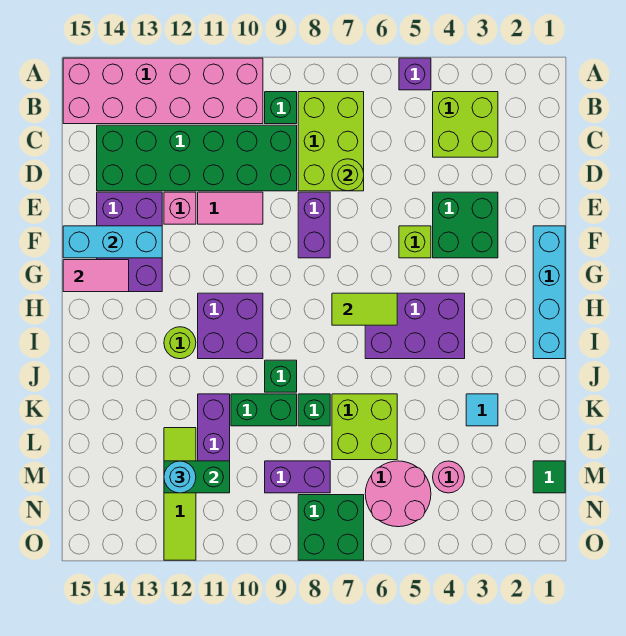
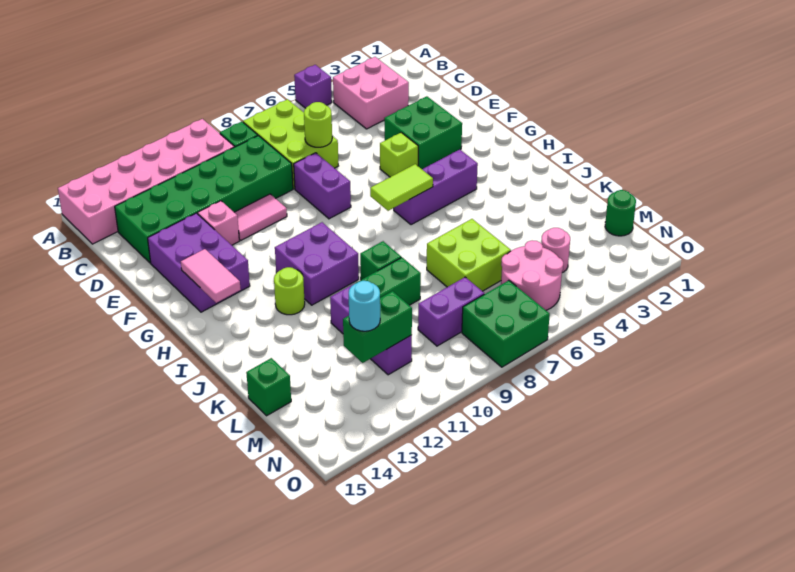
lime 2x2 brick [433,92,498,157] -> pink 2x2 brick [333,57,409,129]
cyan 1x4 brick [533,226,565,359] -> none
cyan 1x3 brick [63,226,162,258] -> none
pink 1x2 tile [63,260,129,292] -> pink 1x2 tile turned to [181,249,241,303]
purple 2x3 brick [365,293,465,359] -> purple 1x3 brick [394,149,478,225]
cyan 1x1 tile [466,394,498,426] -> none
green 1x1 brick [298,394,330,426] -> green 1x1 brick moved to [246,358,291,416]
lime 1x4 tile [164,428,196,560] -> none
green 1x1 tile [533,461,565,493] -> green 1x1 round brick [605,190,636,236]

